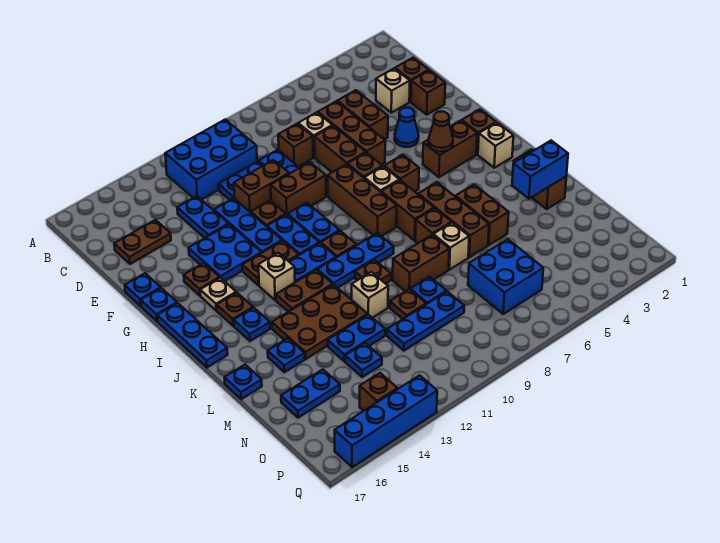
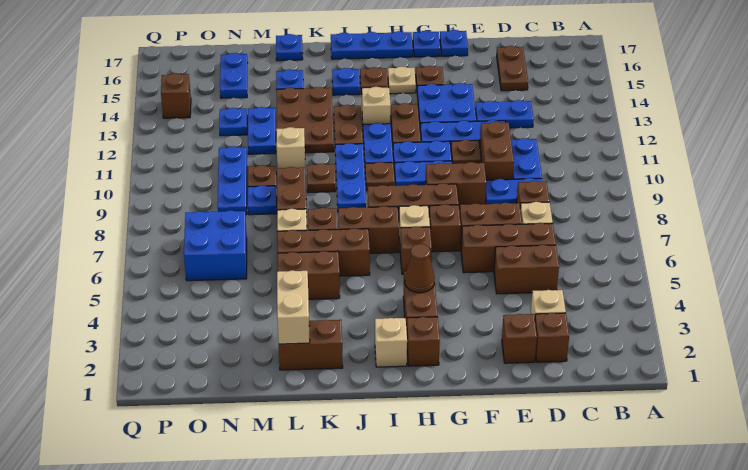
blue 2x3 brick [165,119,257,200] -> none
blue 1x1 cone [394,108,419,147] -> none
brown 1x2 brick [271,162,326,215] -> brown 1x2 brick turned to [426,162,486,209]
blue 1x2 brick [512,141,568,199] -> tan 1x2 brick [277,270,310,344]
blue 1x4 brick [335,375,437,467] -> none

